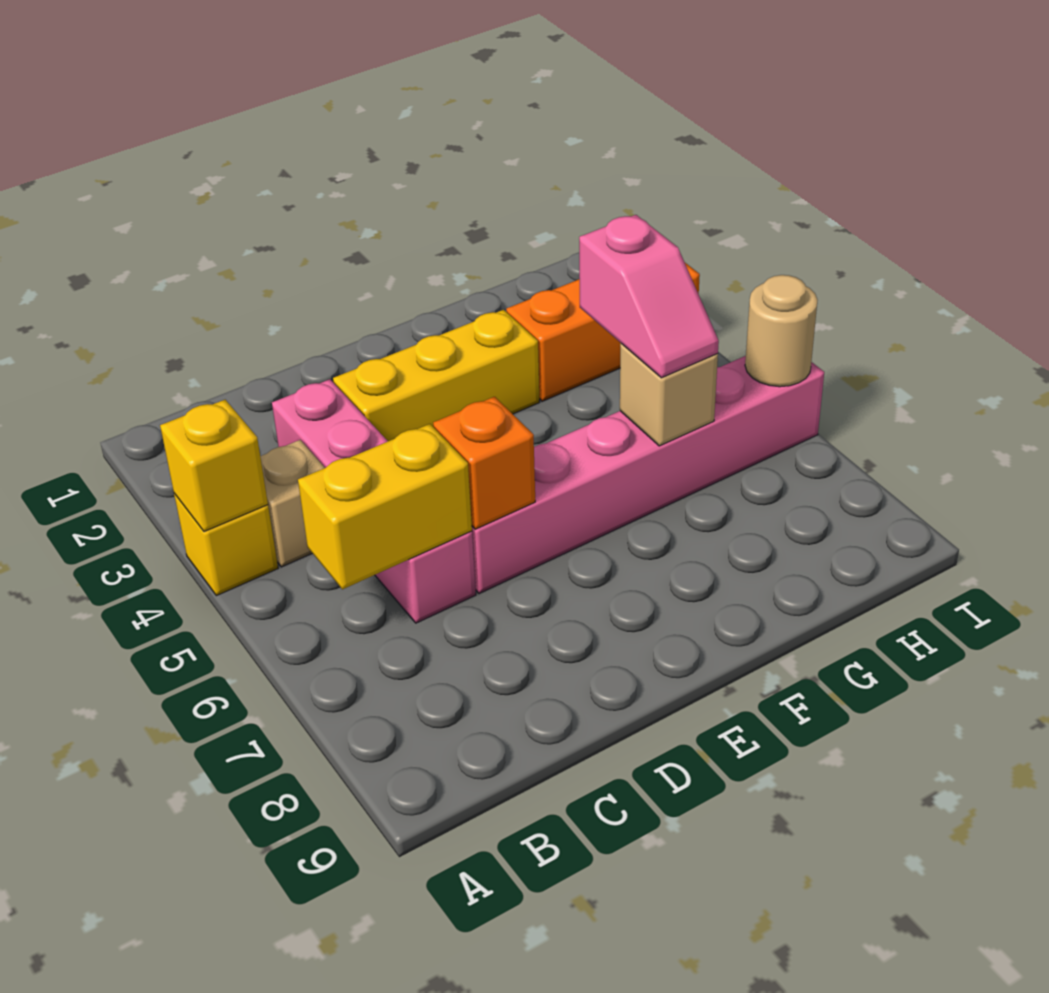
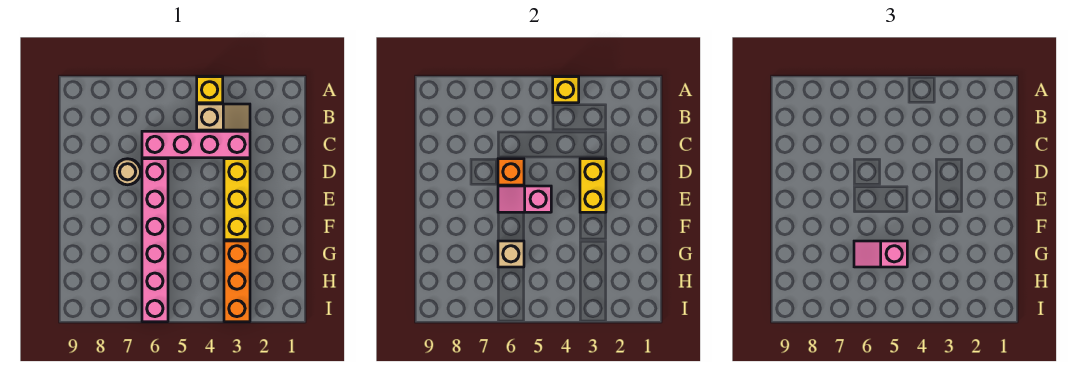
yellow 1x2 brick [298,424,472,589] -> yellow 1x2 brick moved to [580,159,606,212]
none -> pink 1x2 slope [498,186,551,212]
tan 1x1 round brick [745,275,817,387] -> tan 1x1 round brick moved to [115,159,141,185]

